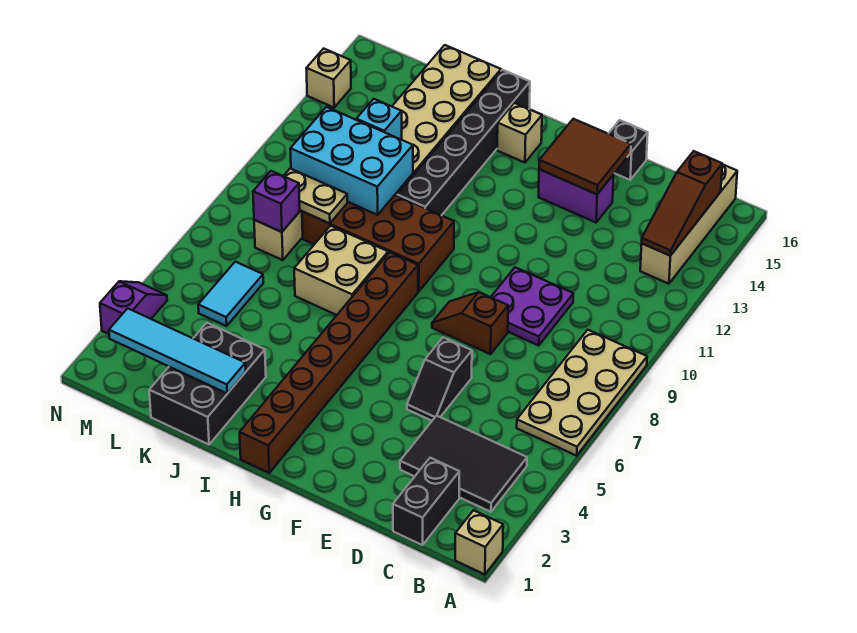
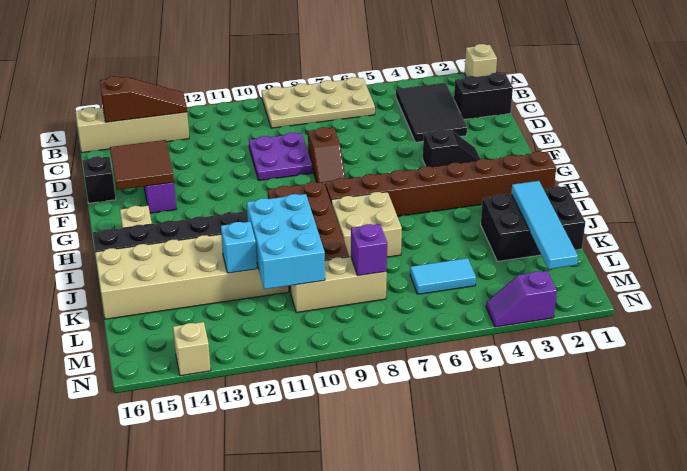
black 1x2 slope [407,337,472,421] -> black 1x2 slope moved to [423,129,480,167]
tan 1x2 plate [284,169,347,224] -> none

